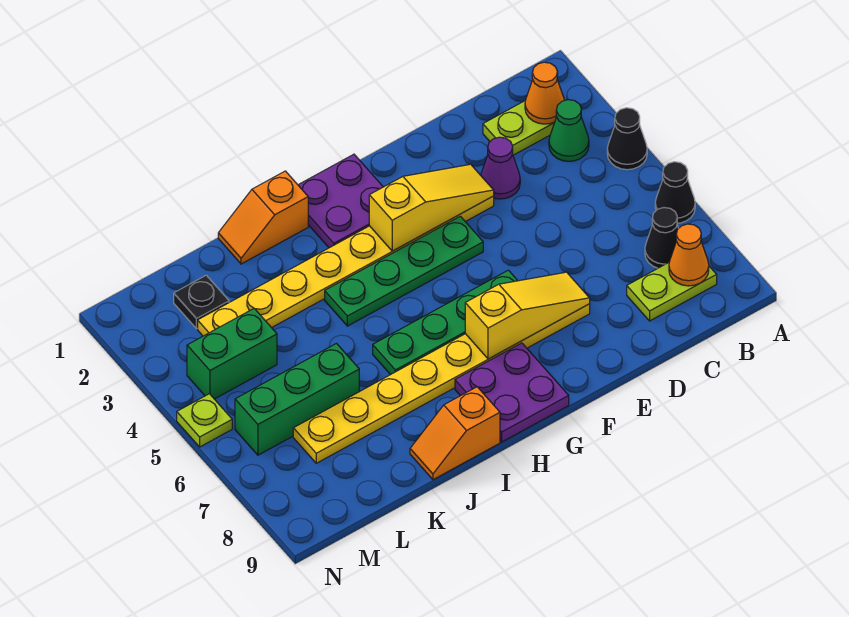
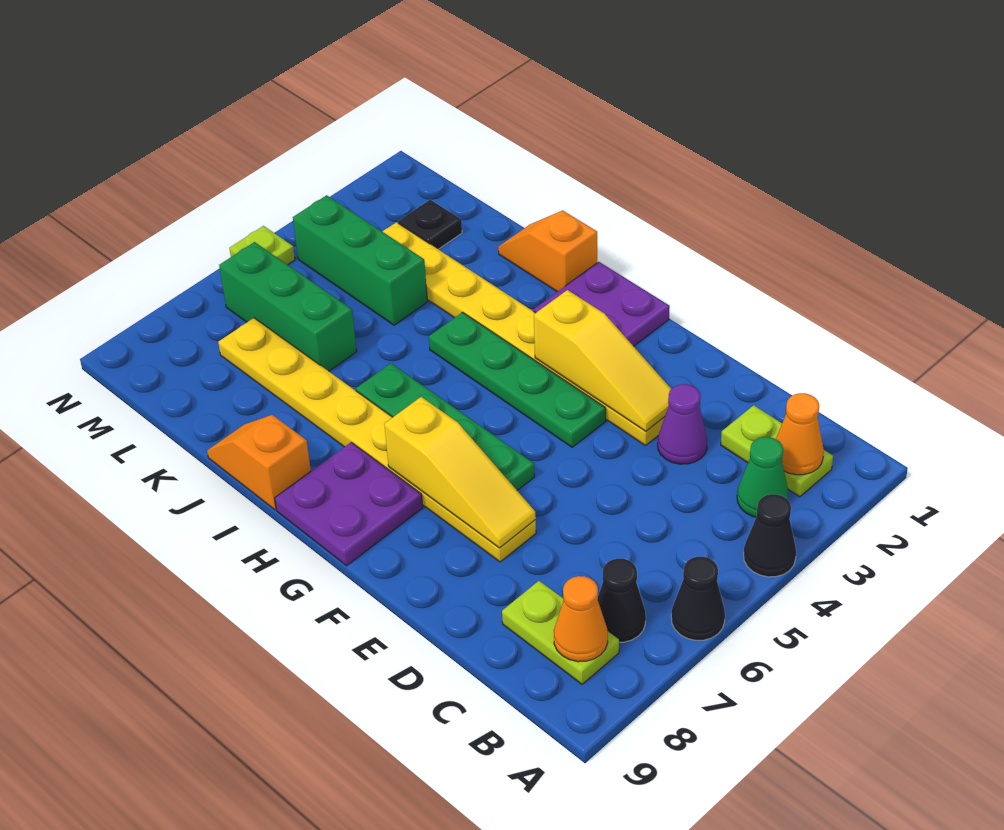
green 1x2 brick [187,309,277,399] -> green 1x3 brick [293,195,427,325]

